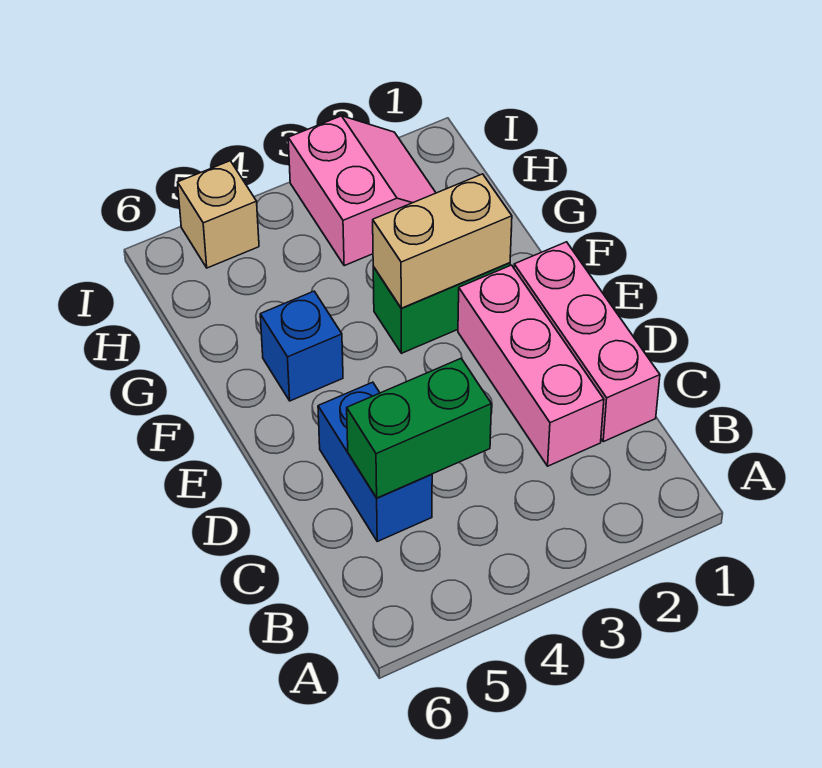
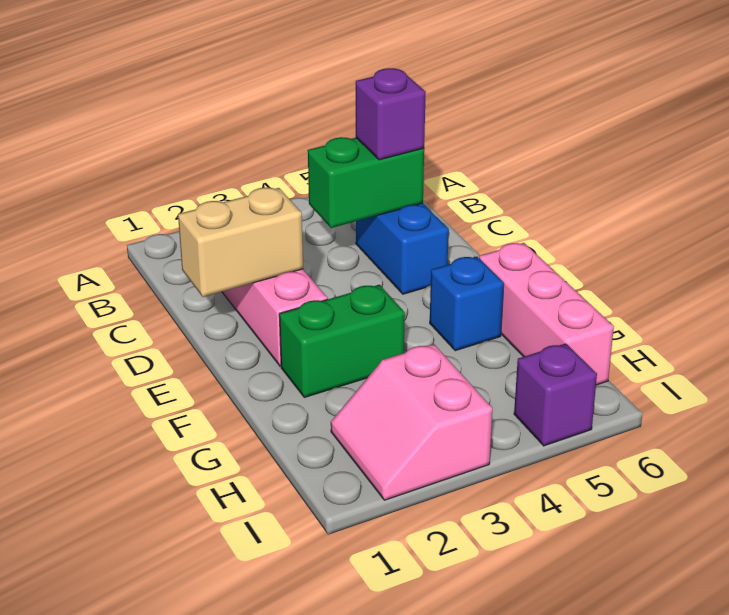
pink 1x3 brick [514,242,660,442] -> pink 1x3 brick moved to [479,243,614,385]
none -> purple 1x1 brick [356,68,426,160]
tan 1x2 brick [373,174,512,308] -> tan 1x2 brick moved to [178,188,303,297]
tan 1x1 brick [178,161,259,268] -> purple 1x1 brick [514,343,597,446]

